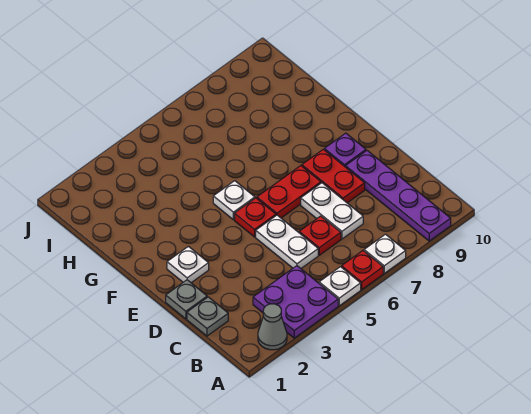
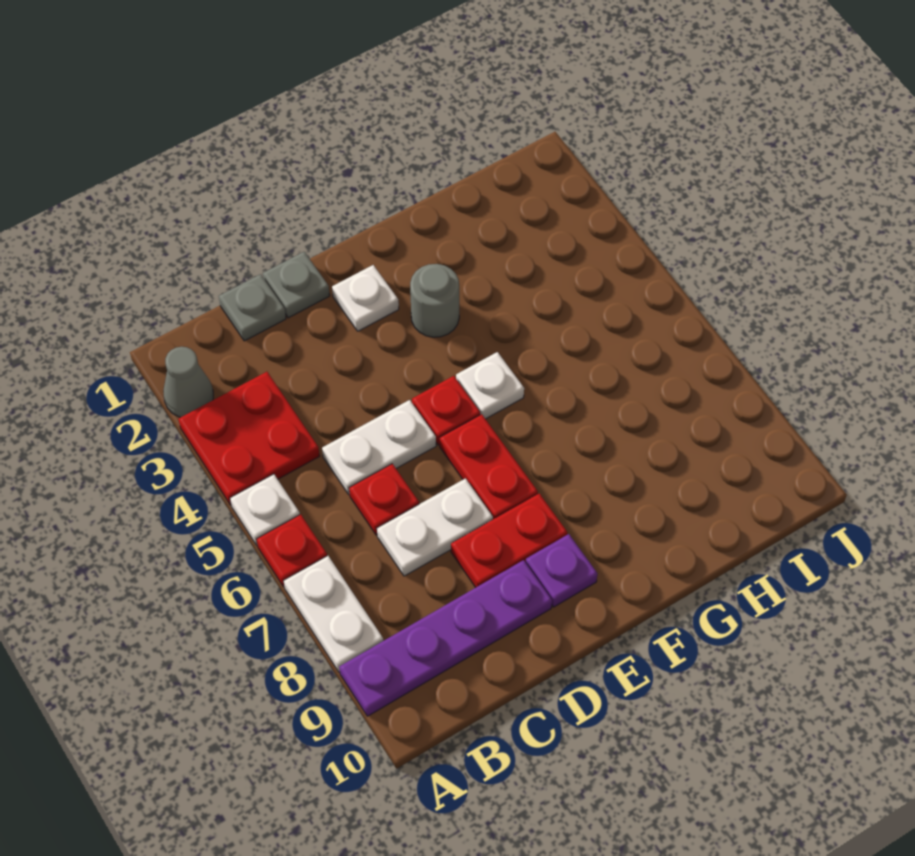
purple 2x2 plate [253,266,338,338] -> red 2x2 plate [179,372,319,505]
white 1x1 plate [364,234,406,273] -> white 1x2 plate [284,556,383,672]
none -> grey 1x1 round brick [410,264,459,337]

